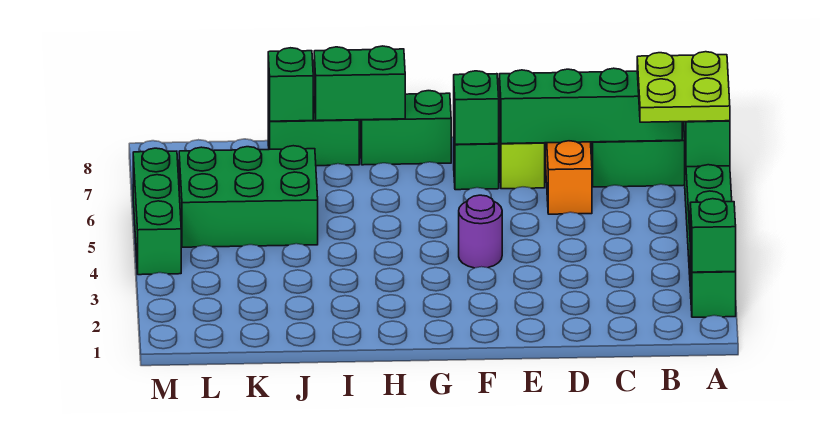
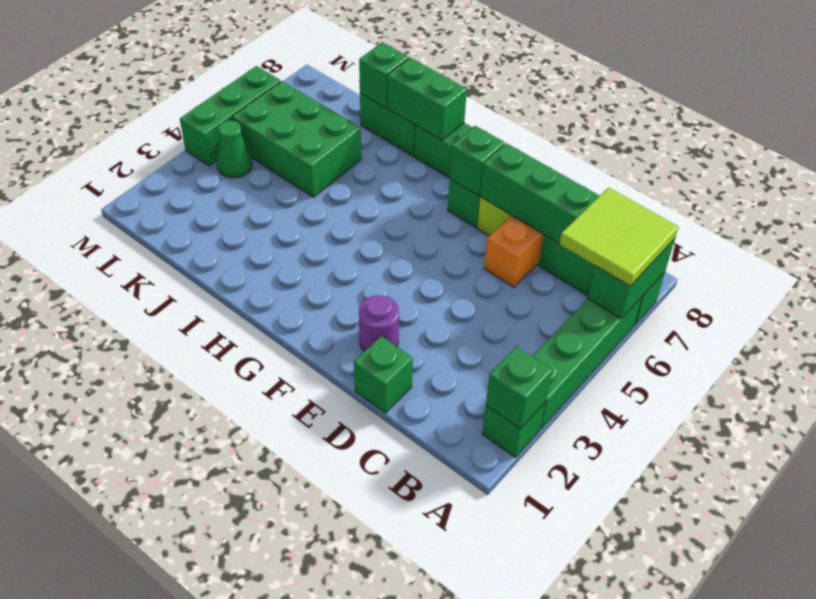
lime 2x2 plate [637,52,730,122] -> lime 2x2 tile [560,188,679,286]
none -> green 1x1 brick [354,336,413,413]
purple 1x1 round brick [459,195,502,268] -> purple 1x1 round brick moved to [359,295,399,351]
none -> green 1x1 cone [217,120,252,178]

